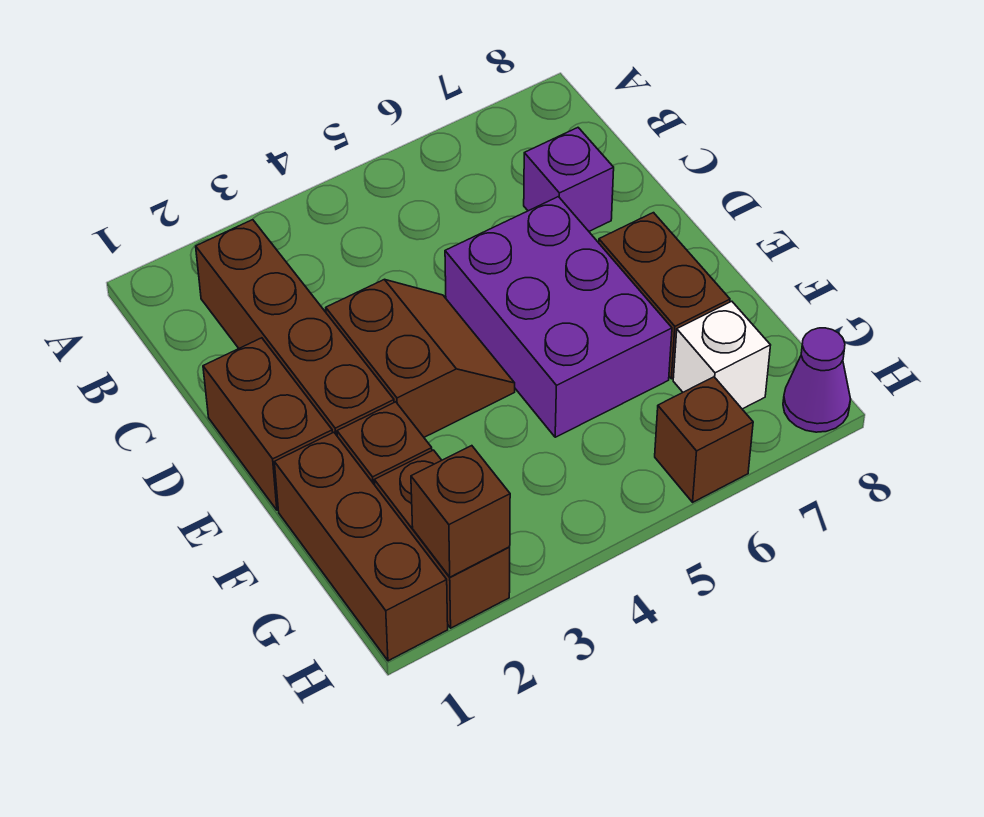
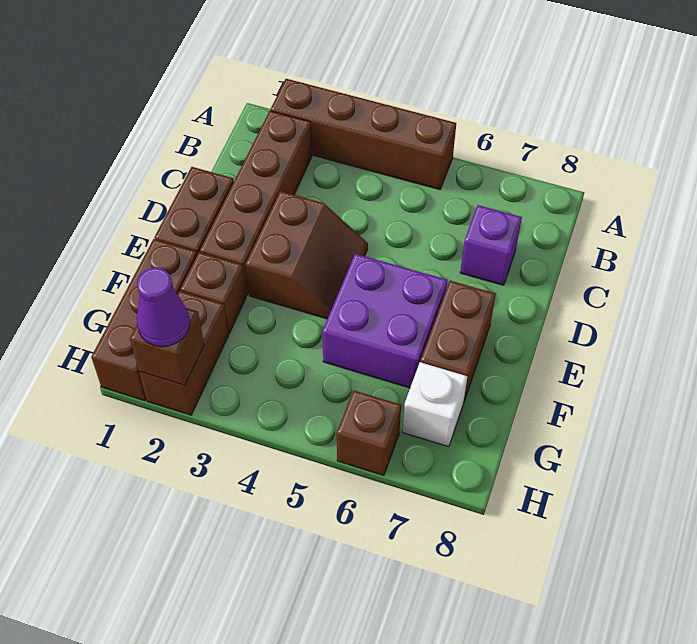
none -> brown 1x4 brick [270,79,456,190]
purple 2x3 brick [445,197,672,437] -> purple 2x2 brick [322,254,447,388]
purple 1x1 cone [783,328,851,432] -> purple 1x1 cone moved to [137,268,190,347]

